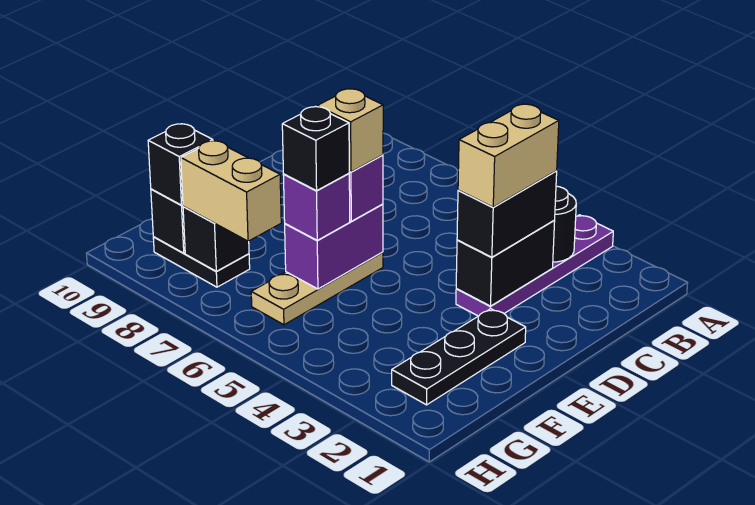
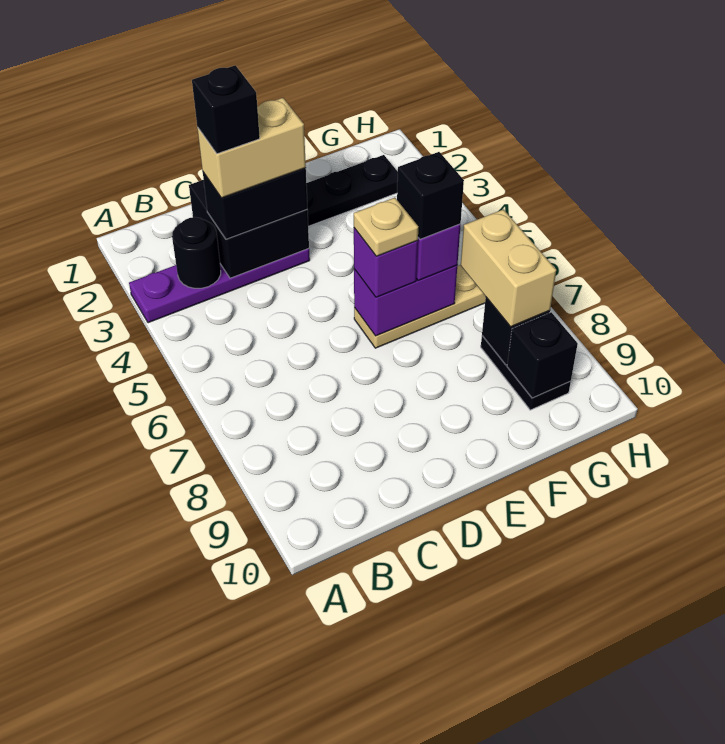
black 1x2 brick [456,221,555,306] -> black 2x2 brick [189,180,309,278]
tan 1x1 brick [317,89,383,172] -> tan 1x1 plate [354,198,418,256]
black 1x1 brick [148,124,213,205] -> black 1x1 brick moved to [192,65,260,154]

